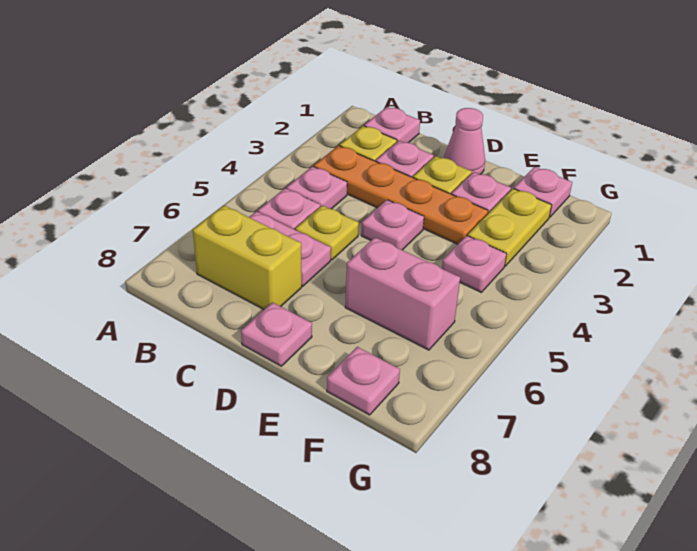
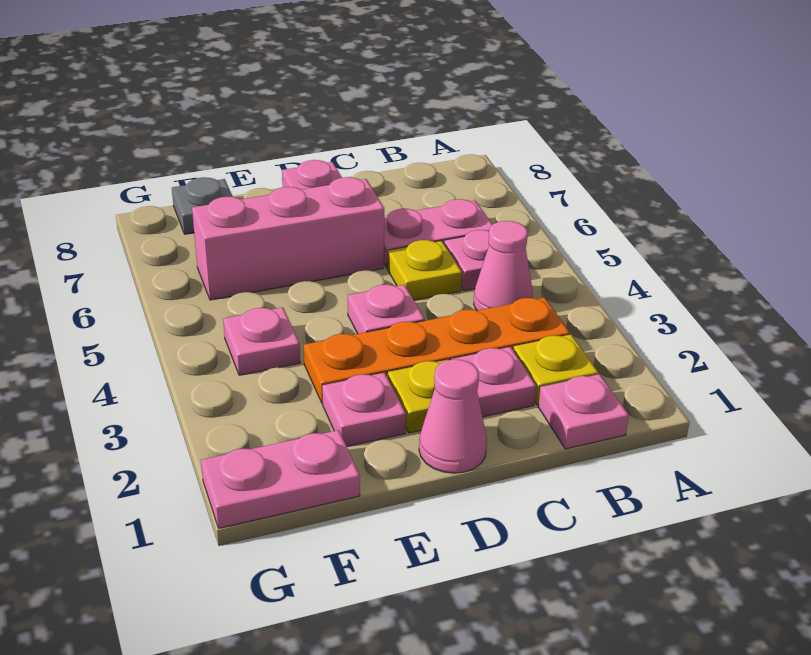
pink 1x1 plate [287,166,347,209] -> pink 1x1 cone [474,221,533,311]
yellow 1x2 brick [193,205,302,309] -> none
pink 1x2 brick [345,237,460,350] -> pink 1x3 brick [192,177,384,300]
pink 1x1 plate [514,167,572,217] -> pink 1x2 plate [201,430,360,528]
yellow 1x2 plate [468,189,552,266] -> none
pink 1x1 plate [327,347,400,415] -> grey 1x1 plate [172,177,233,234]

